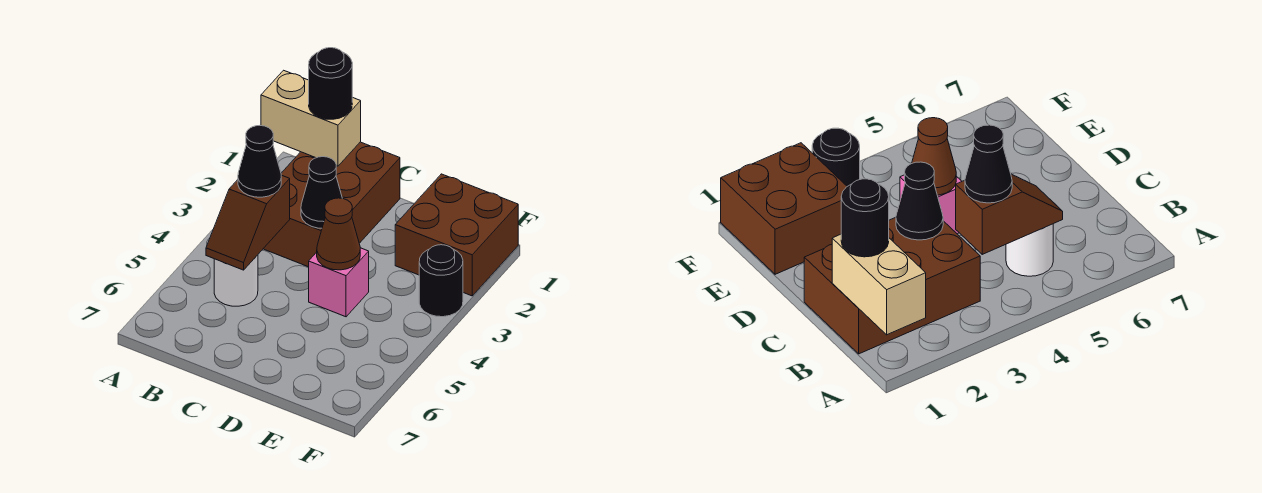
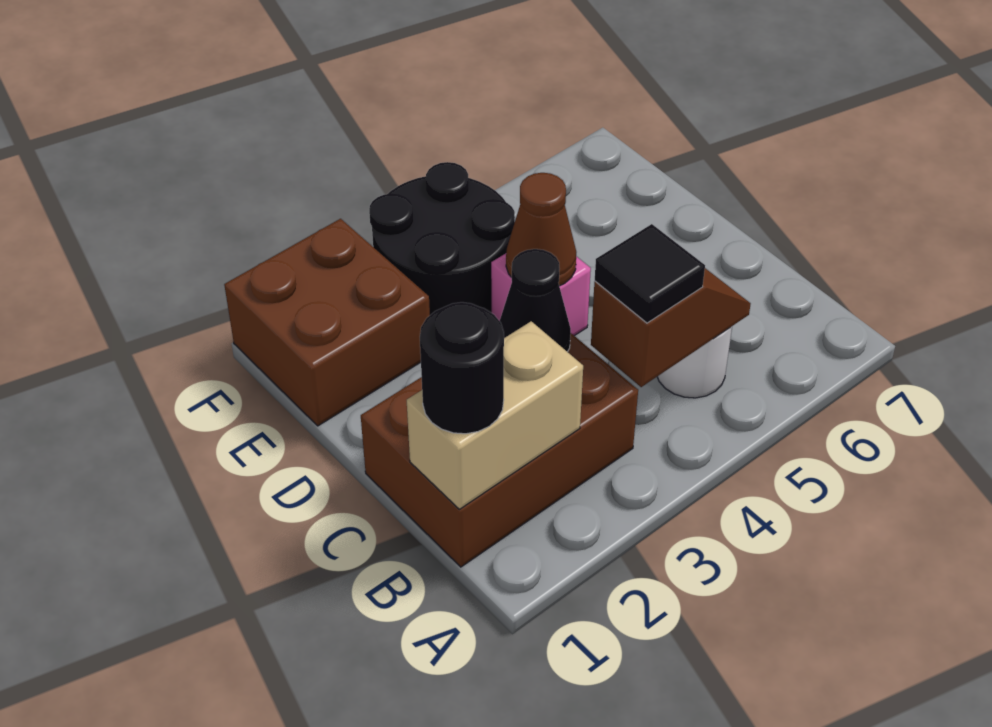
tan 1x2 brick [261,70,361,166] -> tan 1x2 brick turned to [407,321,583,509]
black 1x1 cone [238,126,281,197] -> black 1x1 tile [595,224,705,323]
black 1x1 round brick [419,245,463,317] -> black 2x2 round brick [369,162,515,315]

